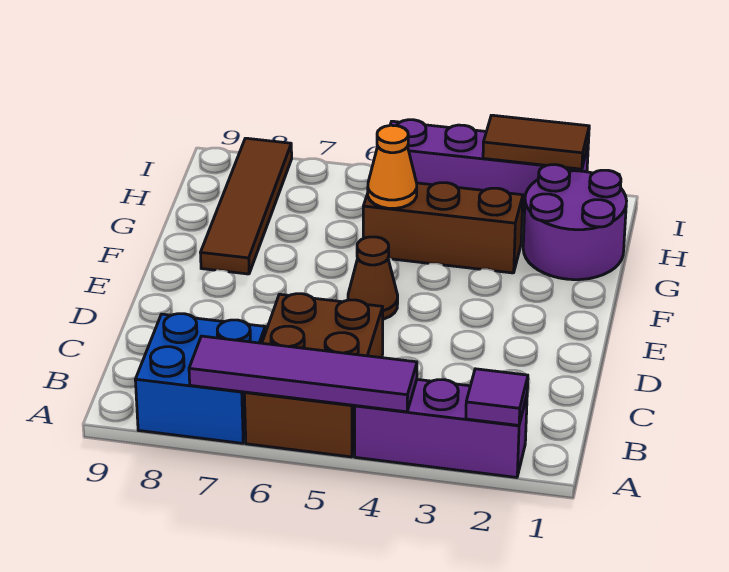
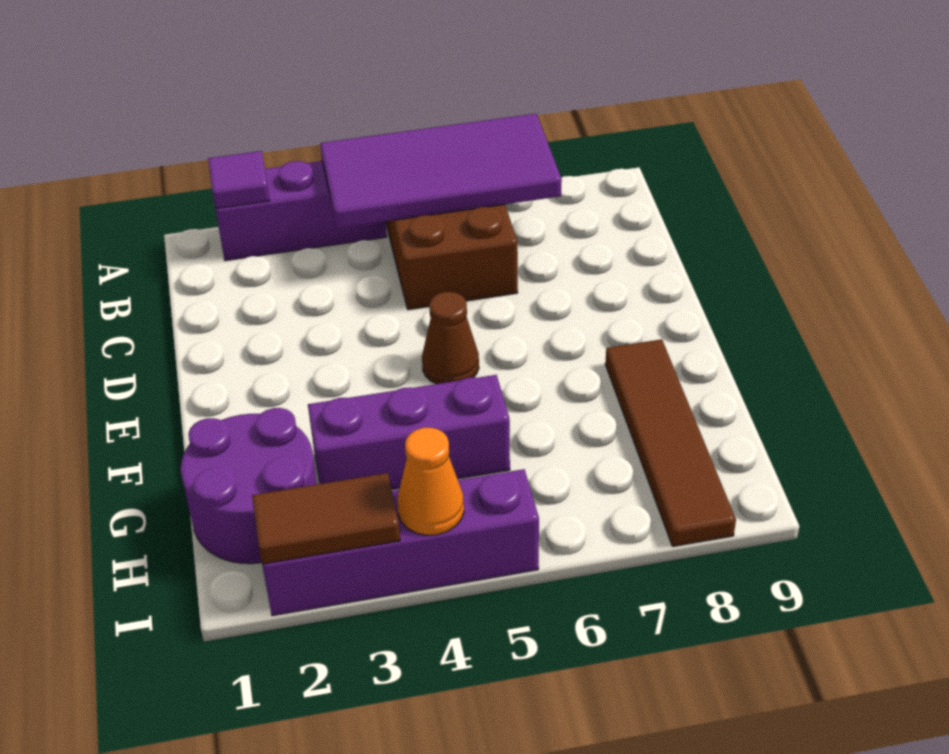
purple 1x4 tile [189,336,417,412] -> purple 2x4 tile [320,114,562,228]
blue 2x2 brick [135,314,265,443] -> none
brown 1x3 brick [363,183,523,273] -> purple 1x3 brick [308,375,510,490]
orange 1x1 cone [368,125,417,208] -> orange 1x1 cone moved to [397,428,464,535]

